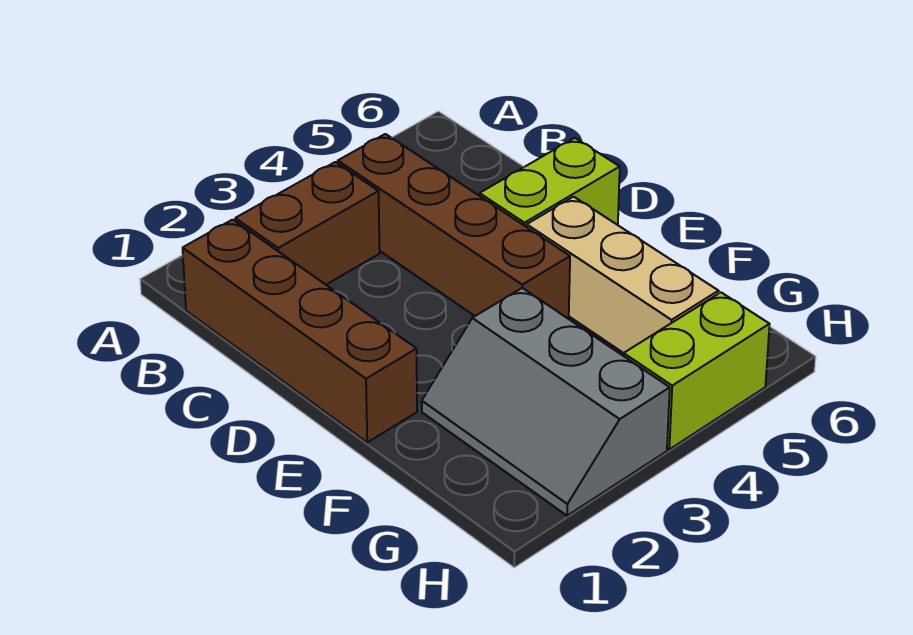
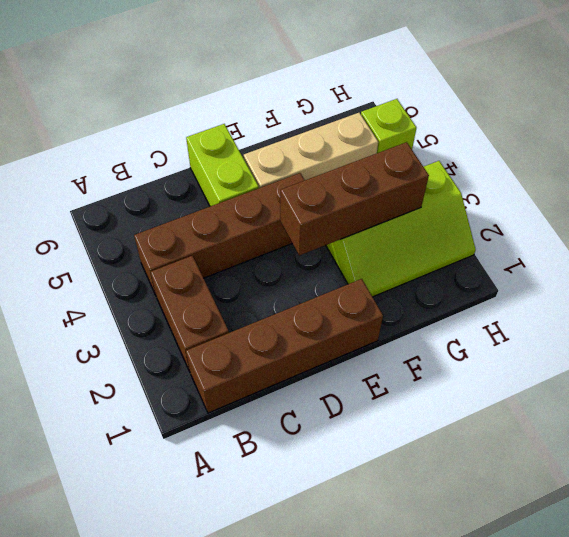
none -> brown 1x3 brick [280,142,429,255]
grey 2x3 slope [422,288,670,516] -> lime 2x3 slope [326,161,476,297]
lime 1x2 brick [624,292,770,449] -> lime 1x1 brick [361,99,416,153]

